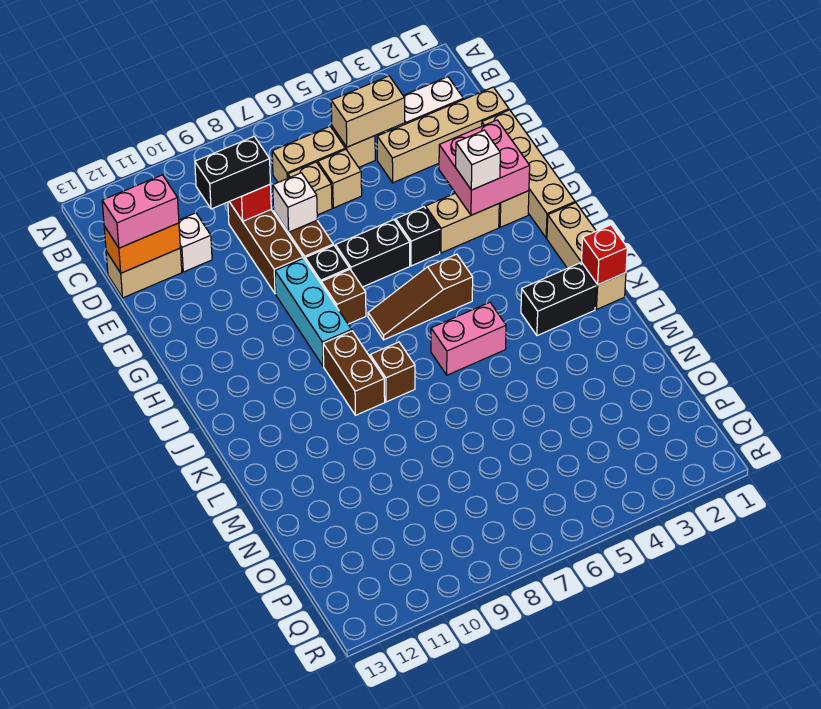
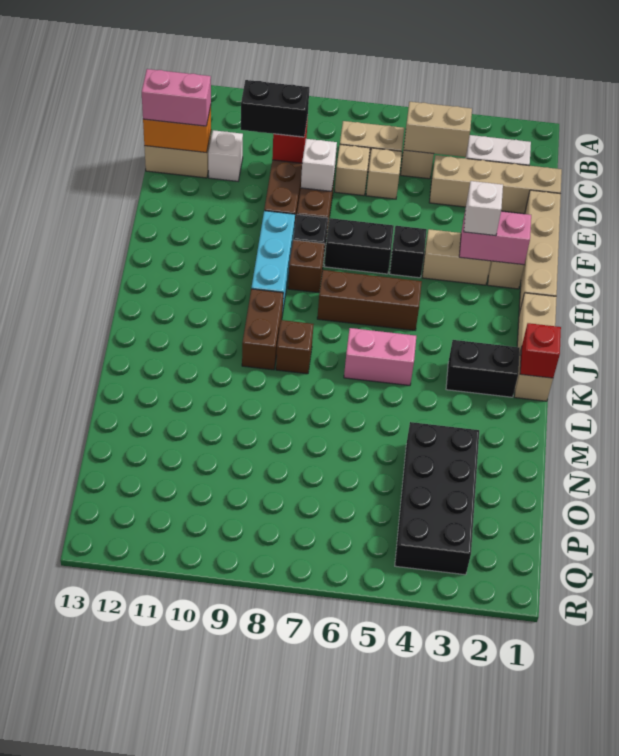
pink 2x2 brick [439,120,530,215] -> pink 1x2 brick [459,209,531,265]
brown 1x3 slope [368,254,473,340] -> brown 1x3 brick [317,270,422,330]
none -> black 2x4 brick [395,422,479,575]

